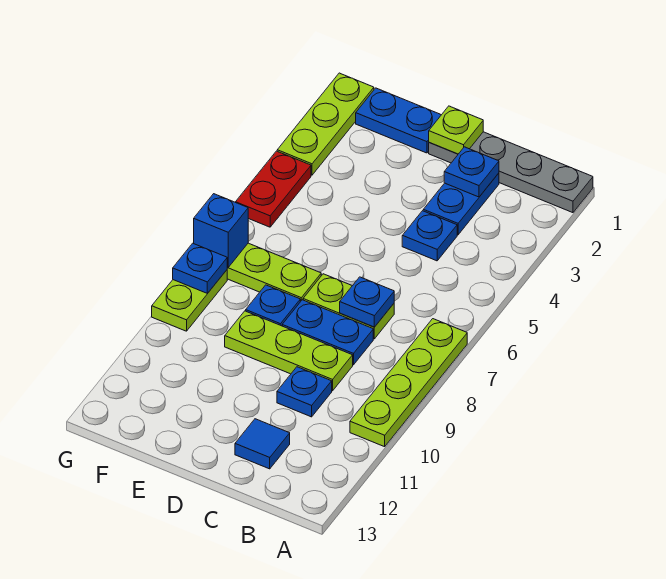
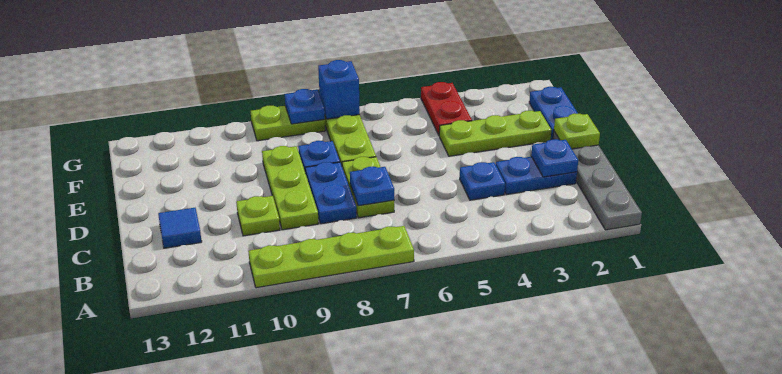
blue 1x1 plate [277,367,332,417] -> lime 1x1 plate [236,196,280,236]
lime 1x3 plate [277,73,374,175] -> lime 1x3 plate moved to [439,111,551,156]
red 1x2 plate [235,151,311,227] -> red 1x2 plate turned to [421,82,472,135]

